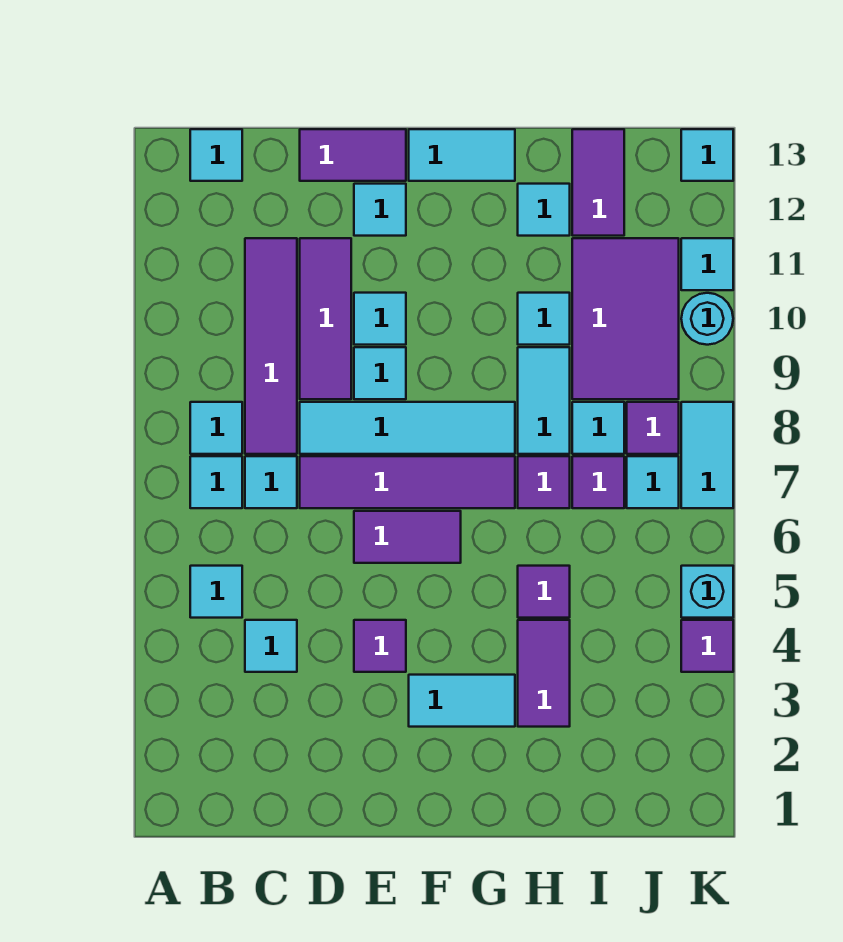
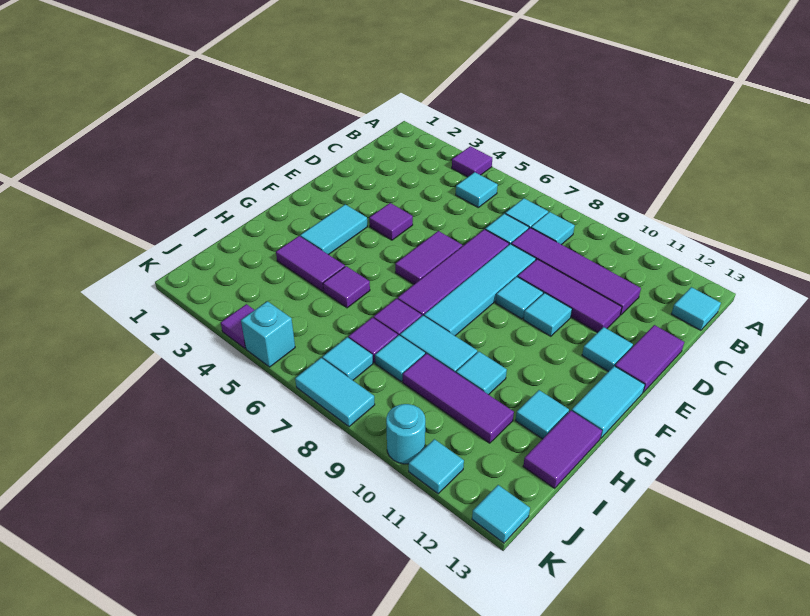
cyan 1x1 tile [245,620,297,672] -> none
purple 2x3 tile [572,238,679,399] -> purple 1x3 tile [403,354,514,443]
purple 1x2 tile [572,129,624,236] -> purple 1x2 tile turned to [523,411,602,488]
purple 1x1 tile [627,402,679,454] -> purple 1x1 tile moved to [452,146,492,177]

